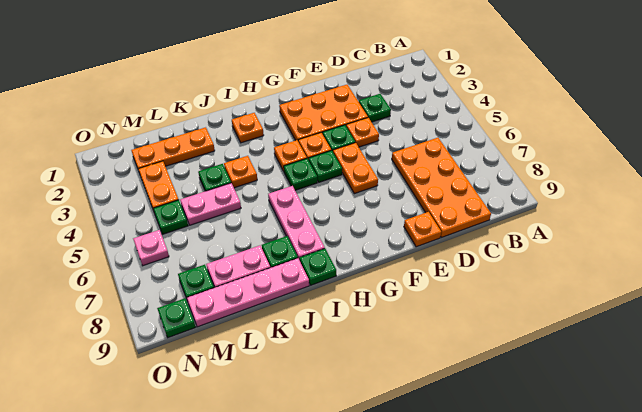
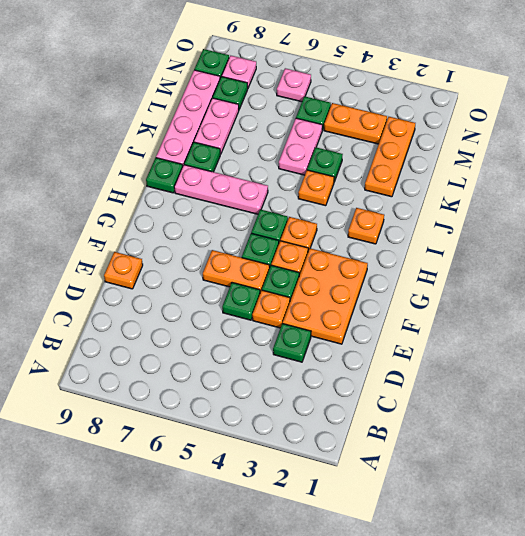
orange 2x4 plate [392,138,491,238] -> none
none -> green 1x1 plate [222,283,260,320]
none -> pink 1x1 plate [222,56,256,88]

